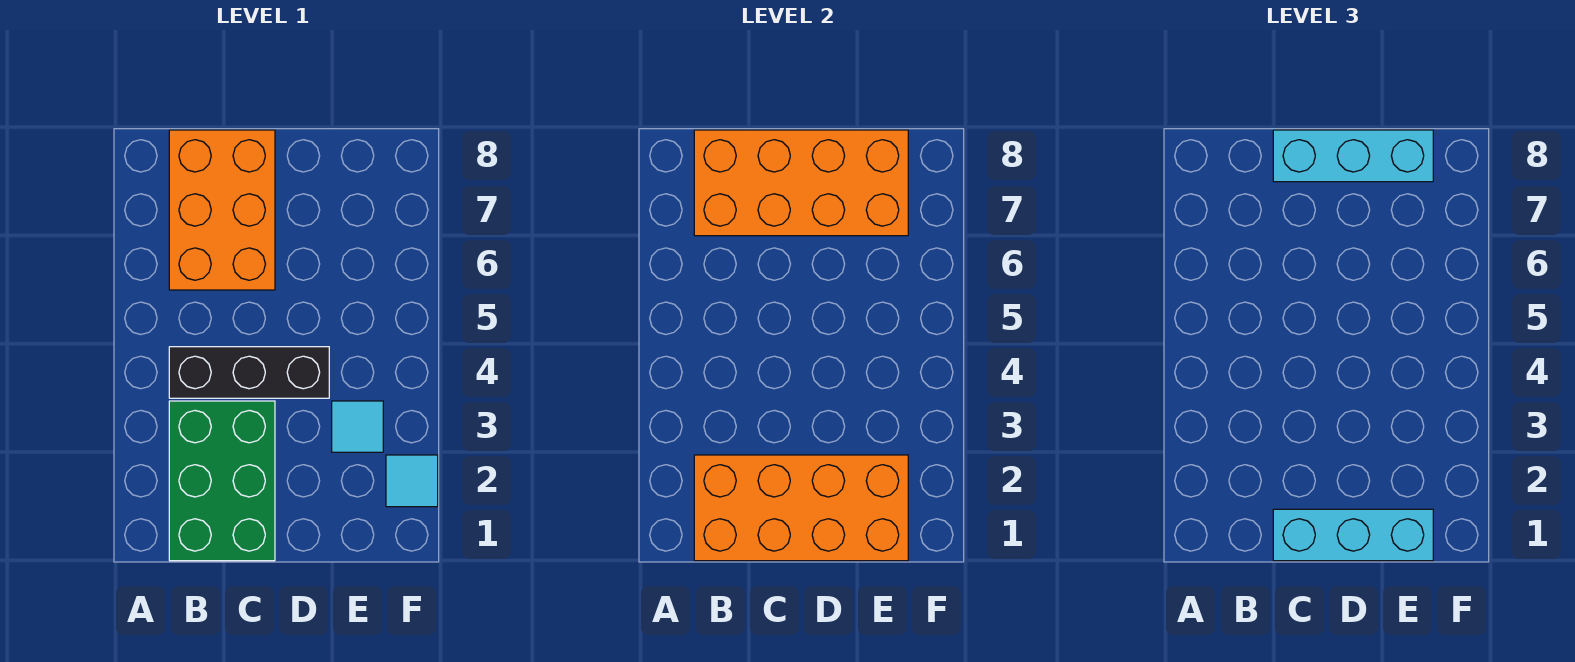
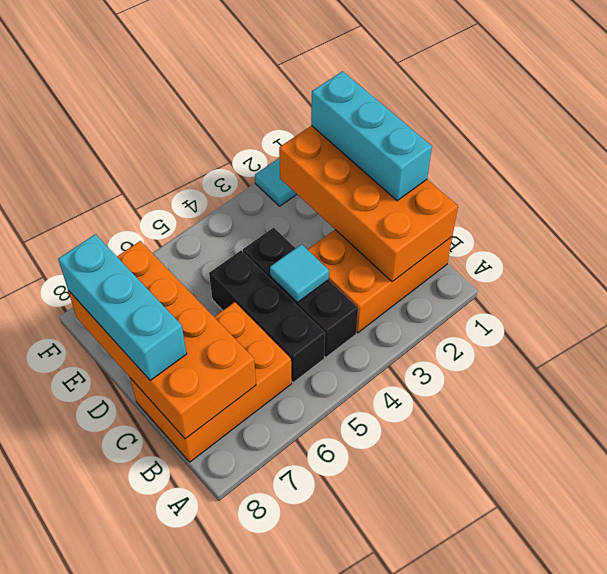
green 2x3 brick [169,401,275,561] -> orange 2x3 brick [308,230,452,333]
none -> black 1x3 brick [209,251,325,383]
cyan 1x1 tile [332,401,383,452] -> cyan 1x1 tile moved to [270,244,329,302]

